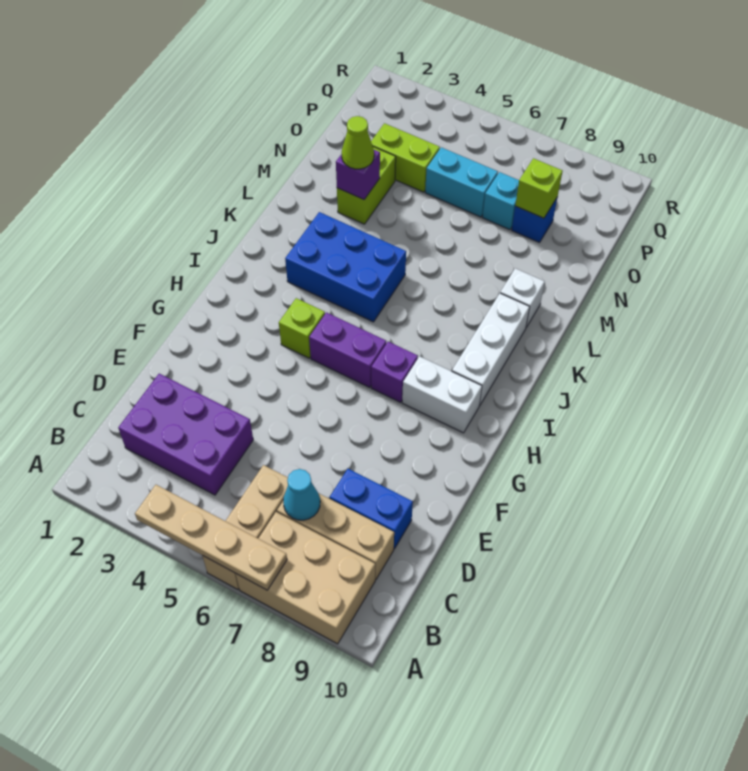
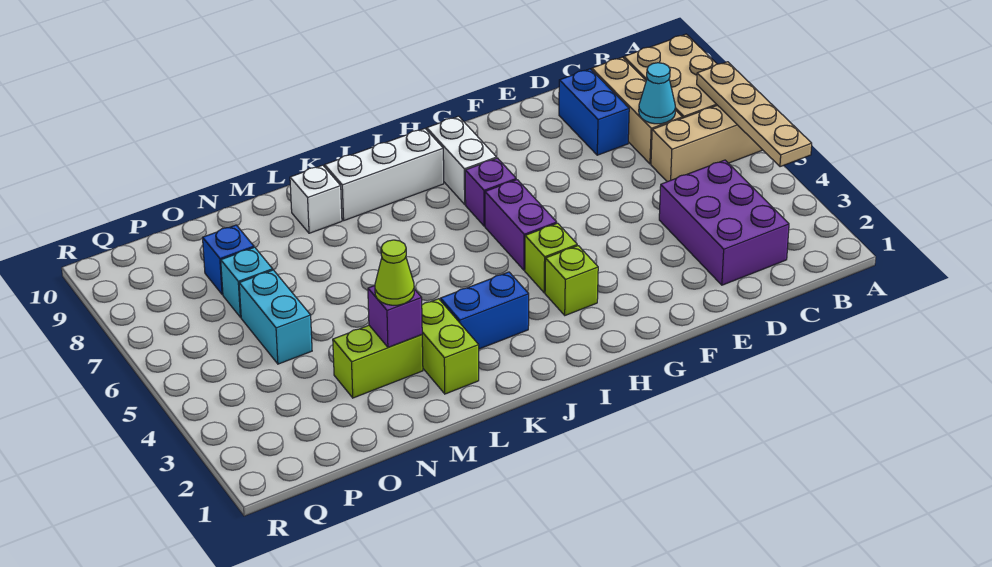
blue 2x3 brick [285,212,406,322] -> blue 1x2 brick [440,272,529,349]
lime 1x2 brick [371,123,440,192] -> lime 1x2 brick moved to [422,299,479,394]
lime 1x1 brick [515,158,563,218] -> lime 1x1 brick moved to [545,246,598,315]

